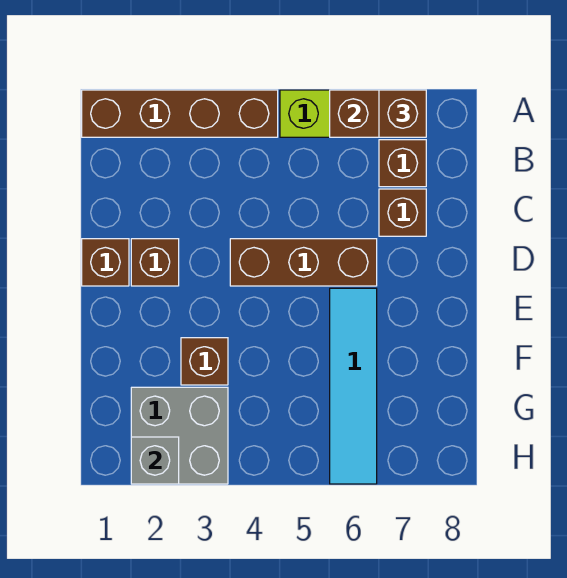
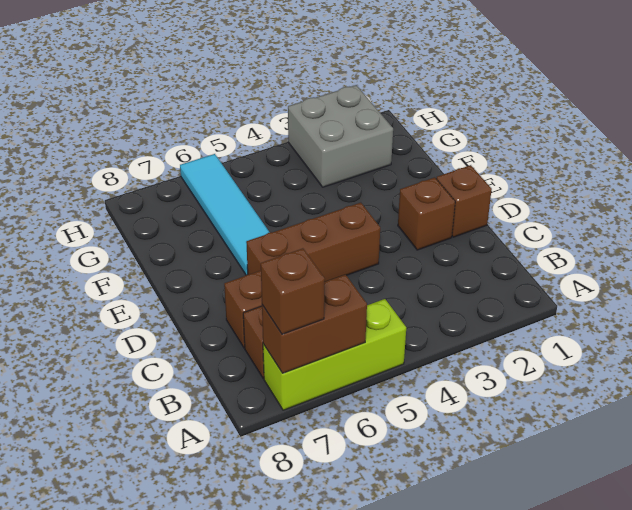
brown 1x4 brick [82,90,278,137] -> none
brown 1x1 brick [181,338,228,385] -> none
grey 1x1 brick [131,437,179,484] -> none

